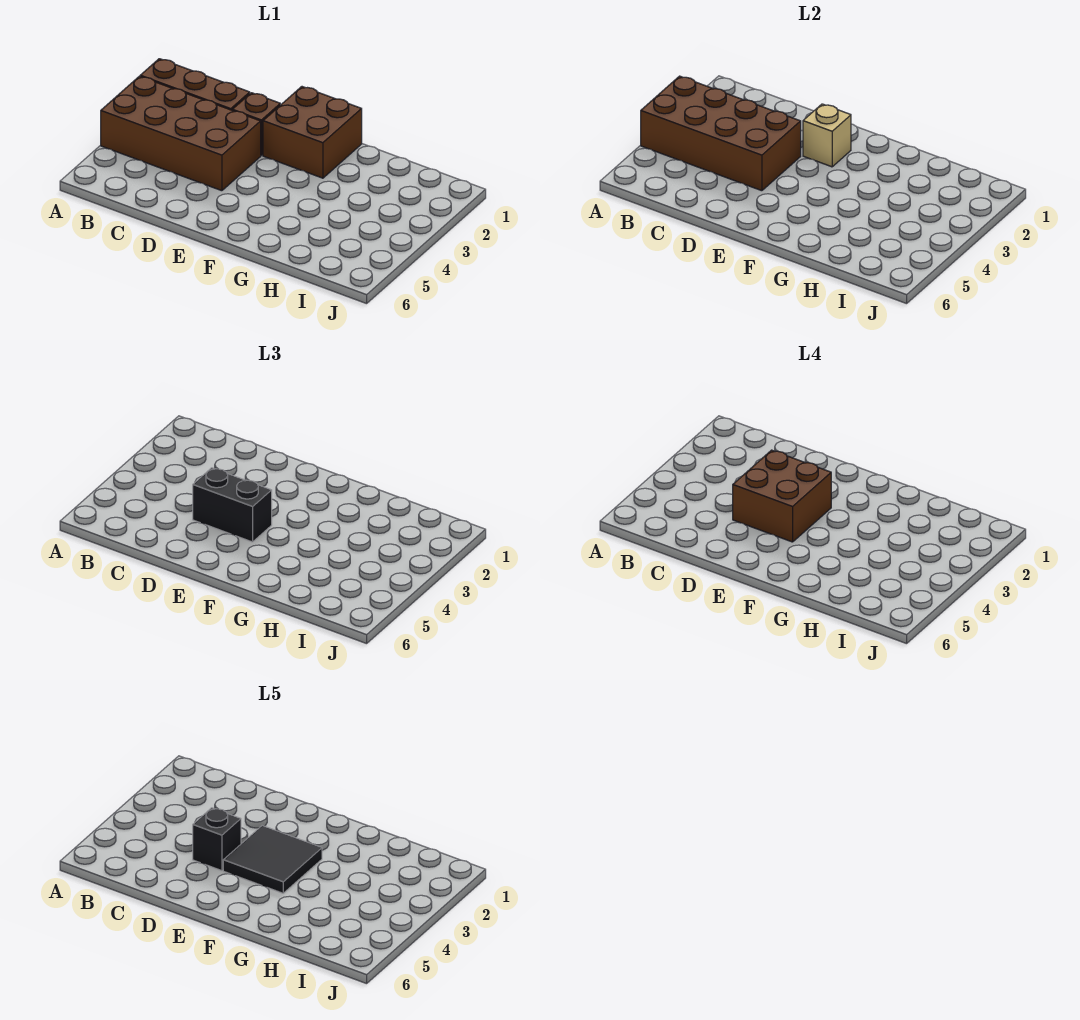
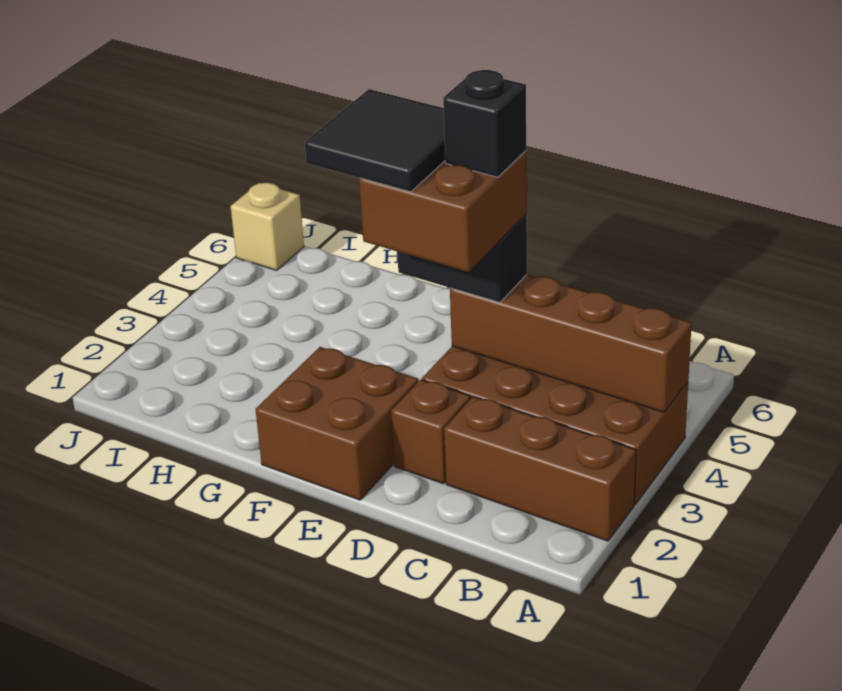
brown 2x4 brick [641,76,801,191] -> brown 1x4 brick [450,275,692,412]
tan 1x1 brick [803,104,851,167] -> tan 1x1 brick moved to [231,183,304,270]

